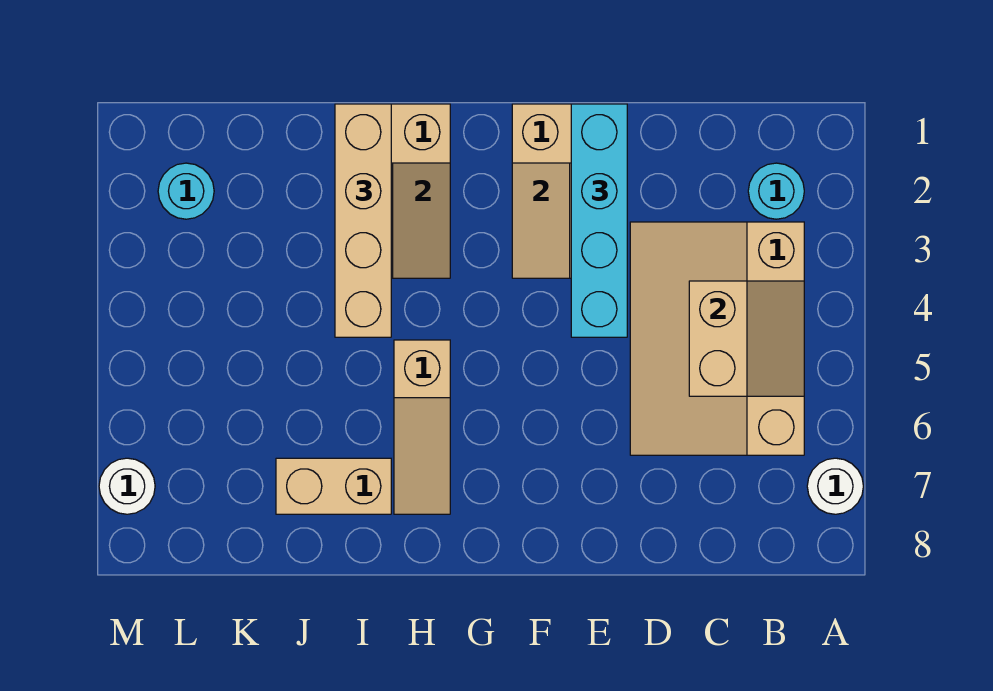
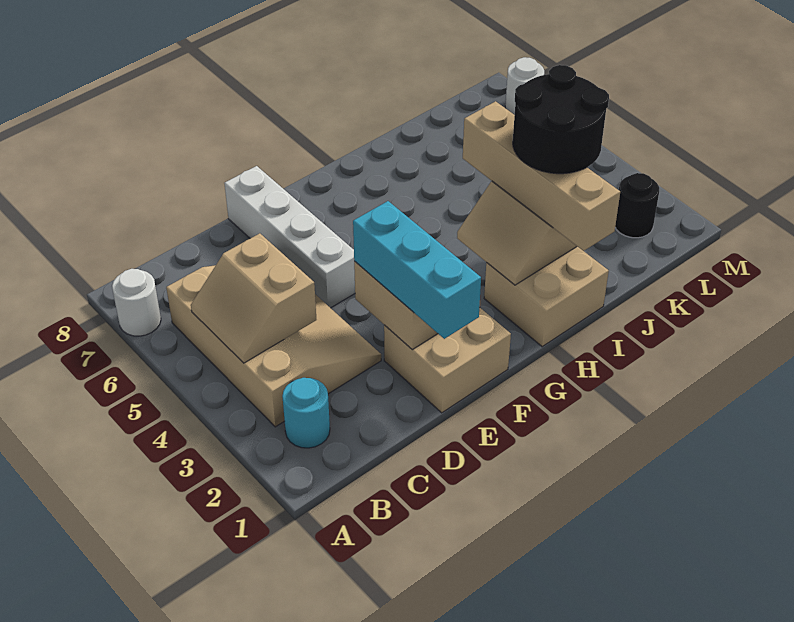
cyan 1x4 brick [571,104,627,337] -> cyan 1x3 brick [353,201,481,339]
none -> white 1x4 brick [224,166,355,308]
tan 1x3 slope [394,340,450,514] -> none
none -> black 2x2 round brick [513,65,609,174]
tan 1x2 brick [276,458,391,514] -> none
cyan 1x1 round brick [158,163,214,219] -> black 1x1 round brick [615,173,659,238]

